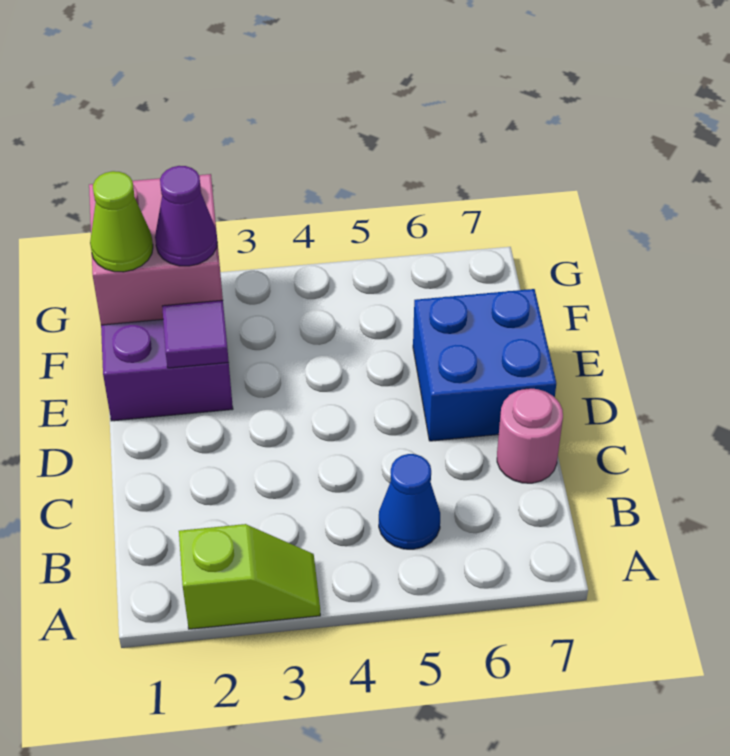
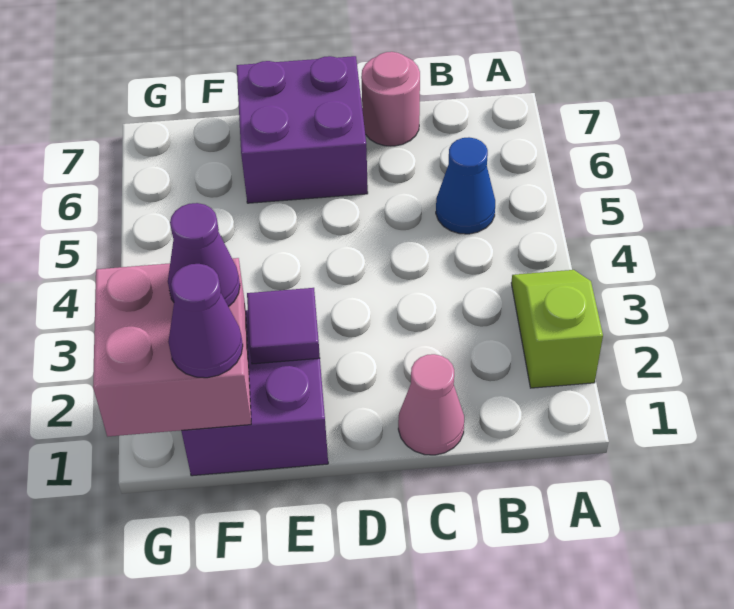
none -> pink 1x1 cone [398,354,464,455]
blue 2x2 brick [413,289,556,441] -> purple 2x2 brick [237,56,368,203]
lime 1x1 cone [90,171,153,272] -> purple 1x1 cone [168,264,243,378]

